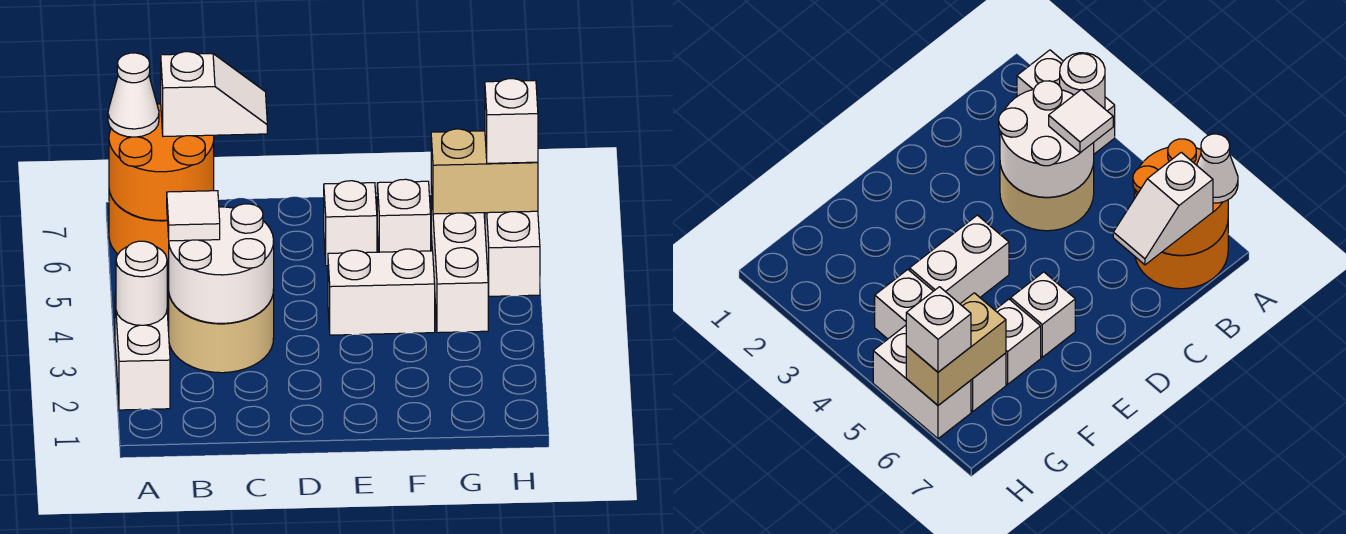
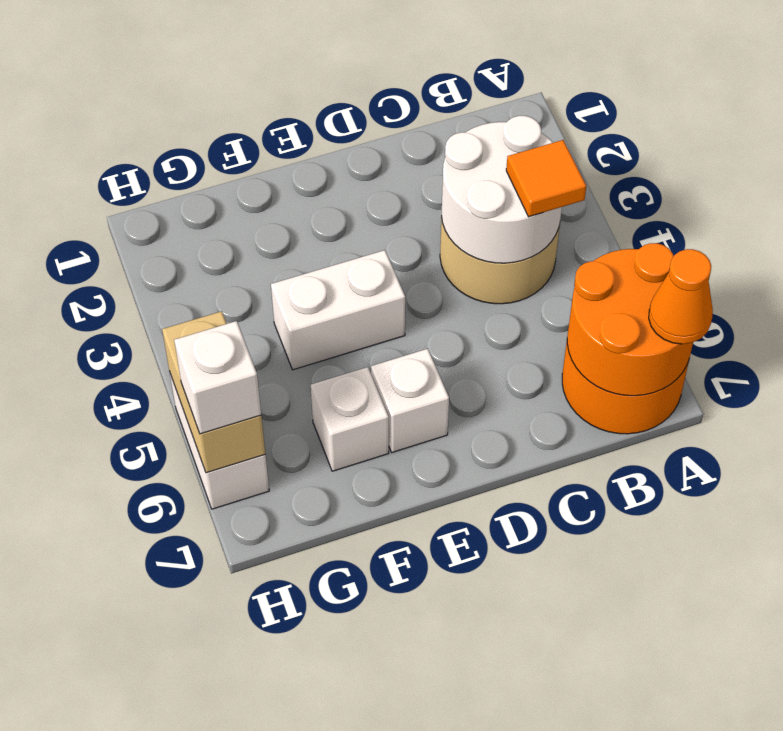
white 1x2 brick [115,293,170,410] -> none
white 1x1 round brick [116,241,167,325] -> none
white 1x1 cone [108,53,159,137] -> orange 1x1 cone [649,249,713,344]
white 1x1 tile [167,190,220,241] -> orange 1x1 tile [506,140,586,217]
white 1x2 slope [161,52,267,136] -> none
white 1x3 brick [431,187,488,333] -> none
tan 1x2 brick [431,129,538,214] -> tan 1x2 brick turned to [162,311,265,473]

